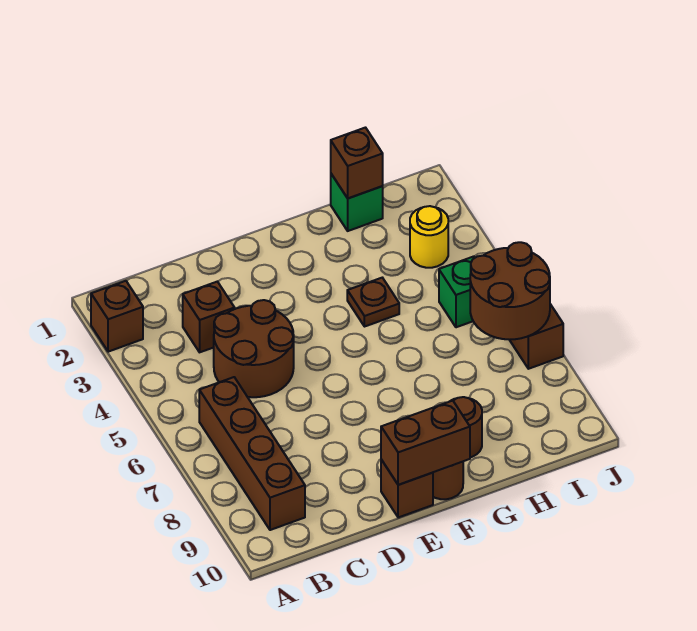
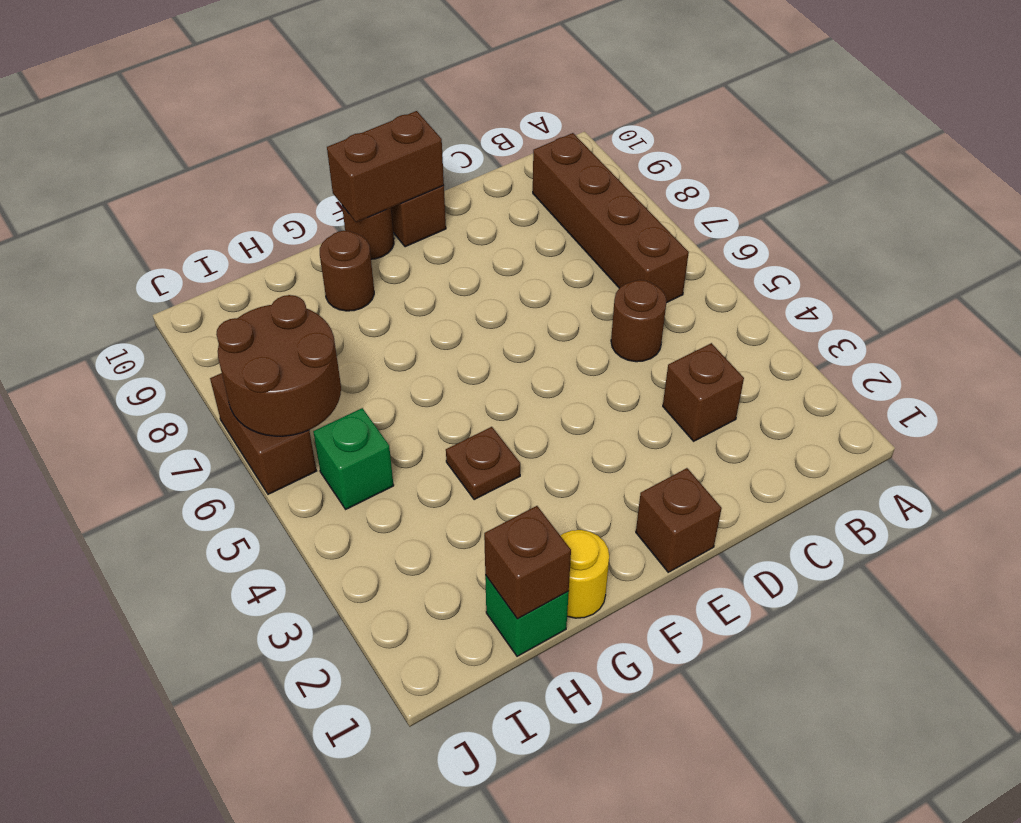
brown 1x1 brick [91,281,143,352] -> brown 1x1 brick moved to [636,468,722,572]
brown 2x2 round brick [214,300,294,397] -> brown 1x1 round brick [611,280,667,362]
yellow 1x1 round brick [410,206,448,268] -> yellow 1x1 round brick moved to [561,530,609,618]

